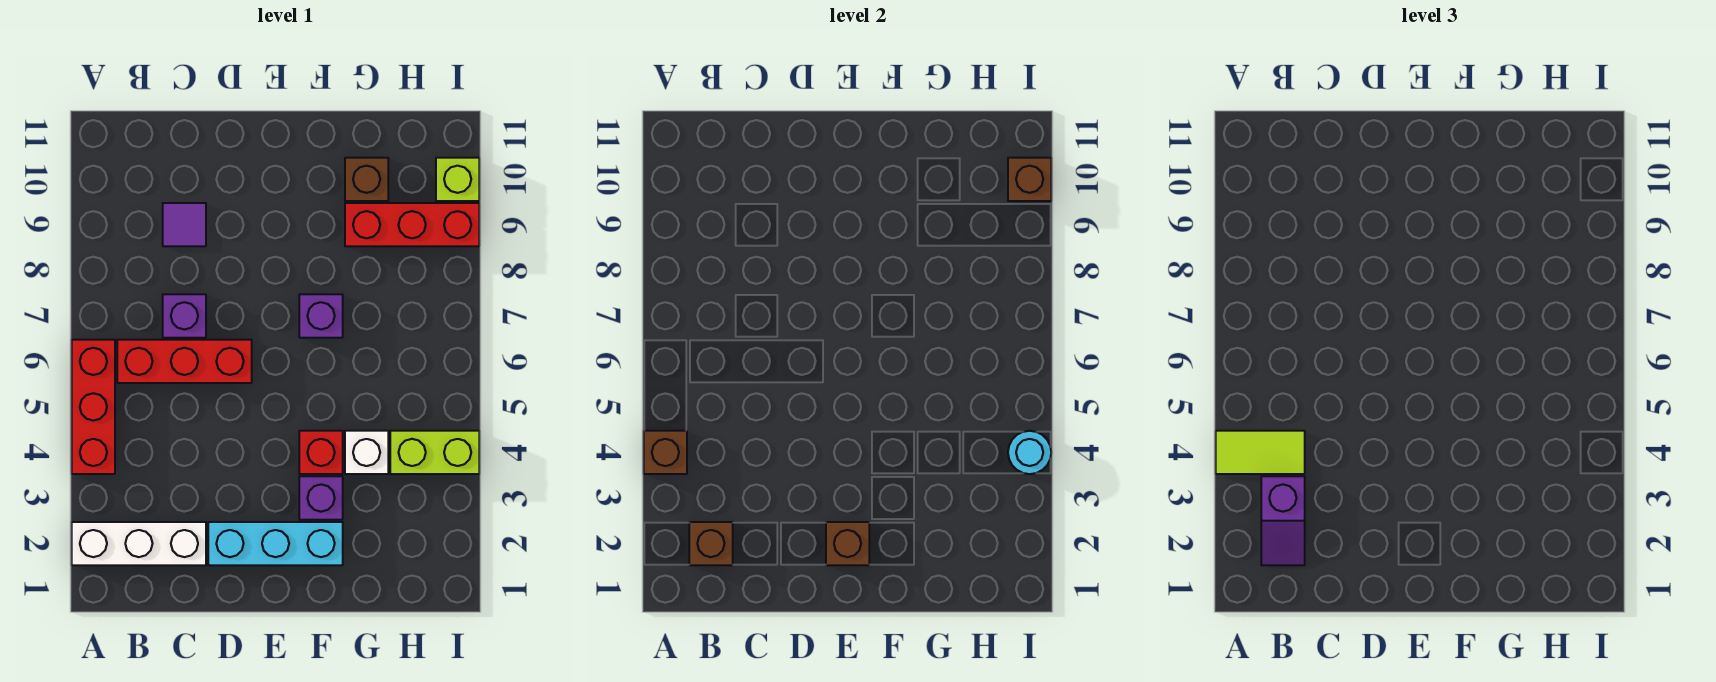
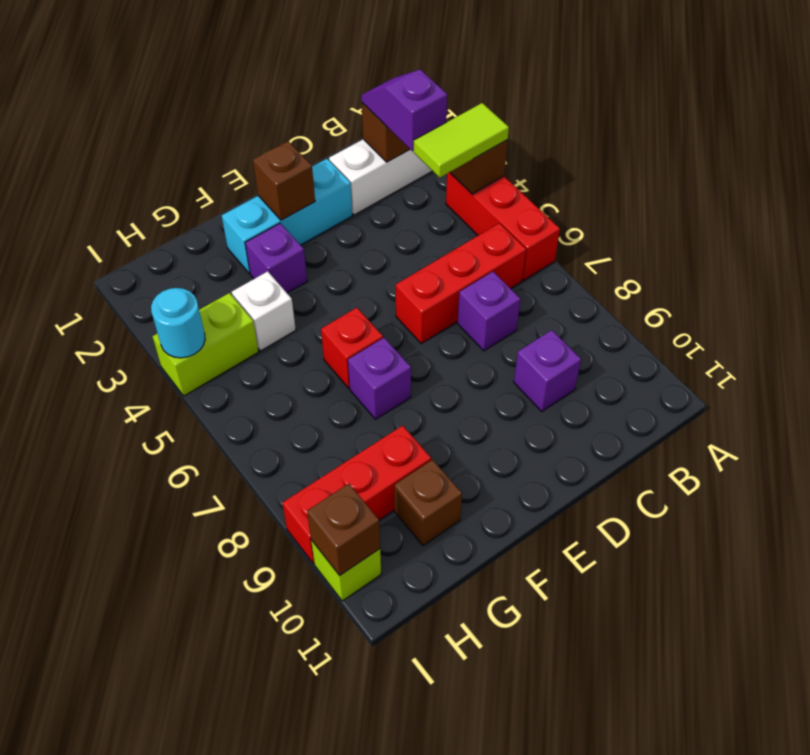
purple 1x1 tile [163,203,206,246] -> purple 1x1 brick [514,330,581,411]
red 1x1 brick [299,431,343,474] -> red 1x1 brick moved to [321,308,383,388]

